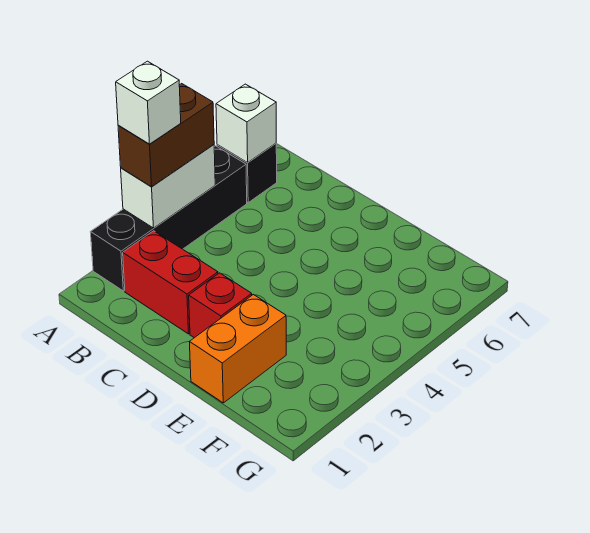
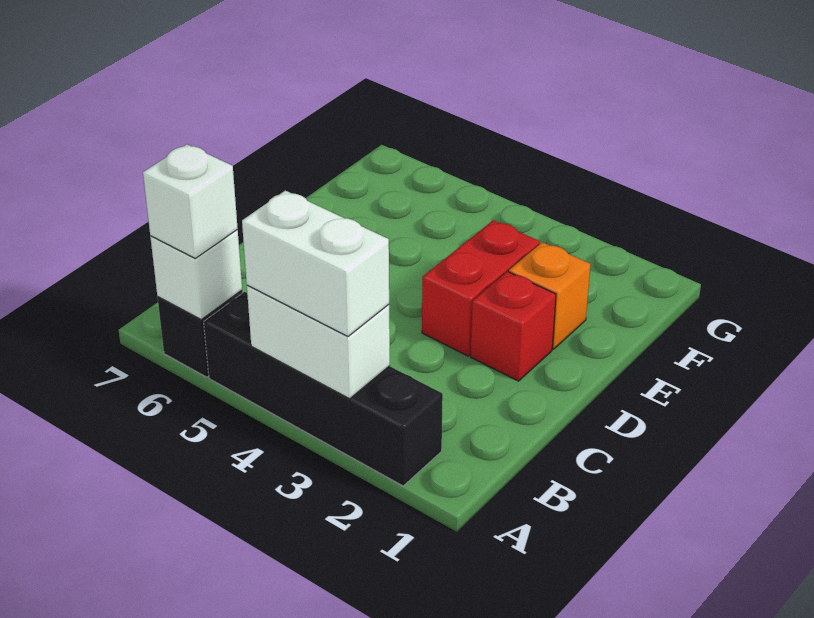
brown 1x2 brick [118,84,214,187] -> white 1x2 brick [242,191,389,336]
white 1x1 brick [116,61,181,144] -> white 1x1 brick moved to [143,144,238,258]
red 1x2 brick [123,231,218,334] -> red 1x2 brick moved to [422,220,540,356]
orange 1x2 brick [189,295,286,403] -> orange 1x1 brick [509,242,591,349]

